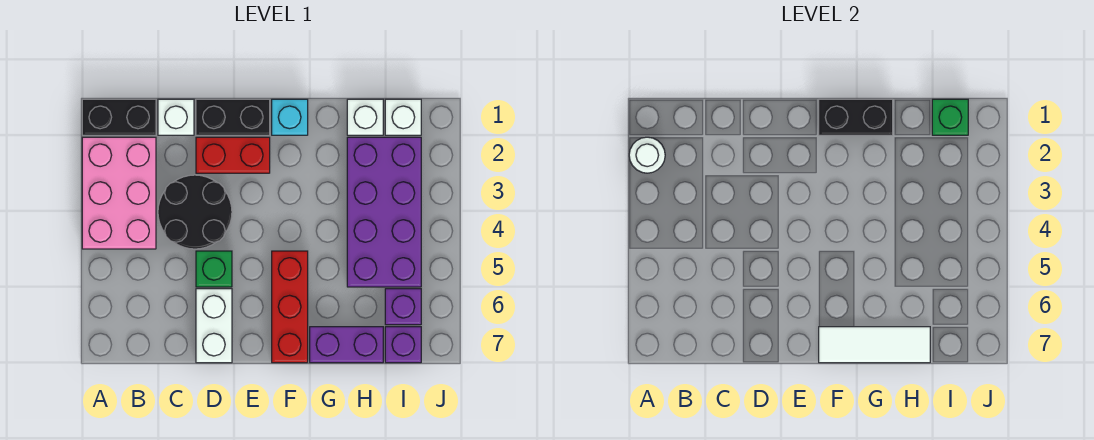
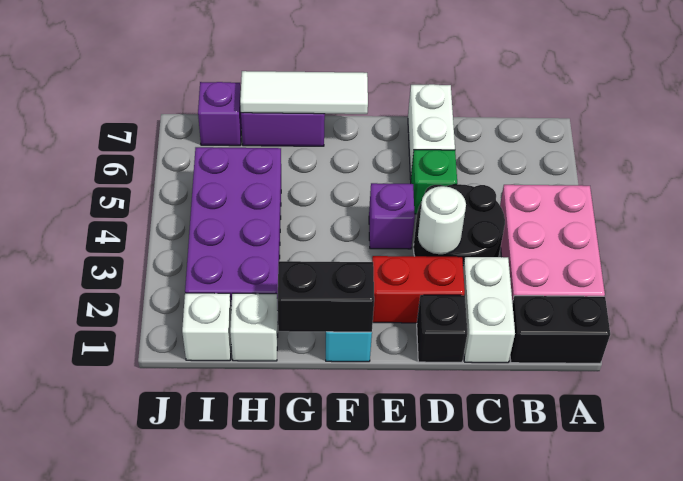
white 1x1 round brick [629,137,665,173] -> white 1x1 round brick moved to [418,186,466,254]
white 1x1 brick [158,99,194,135] -> white 1x2 brick [463,257,515,363]
black 1x2 brick [196,99,270,135] -> black 1x1 brick [417,295,467,362]
red 1x3 brick [272,251,308,363] -> none
green 1x1 brick [932,99,968,135] -> none
purple 1x1 brick [385,289,421,325] -> purple 1x1 brick moved to [369,183,415,249]

